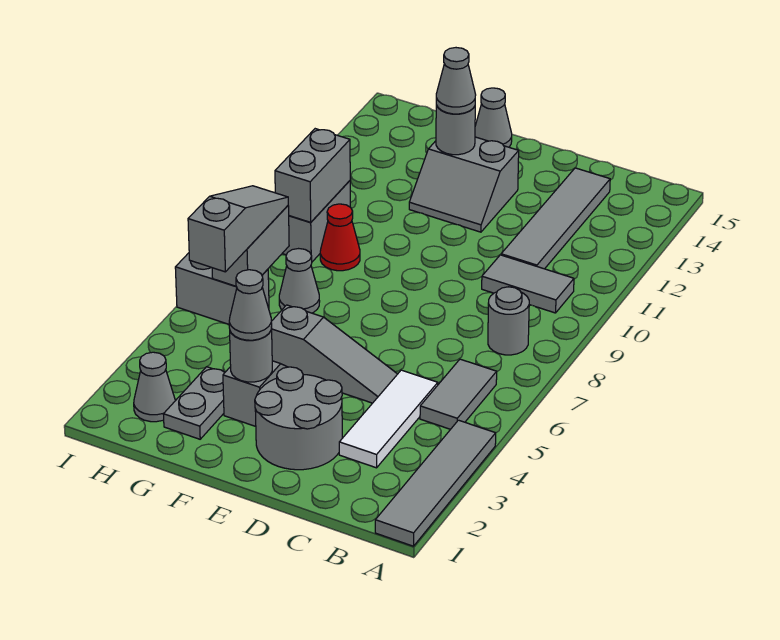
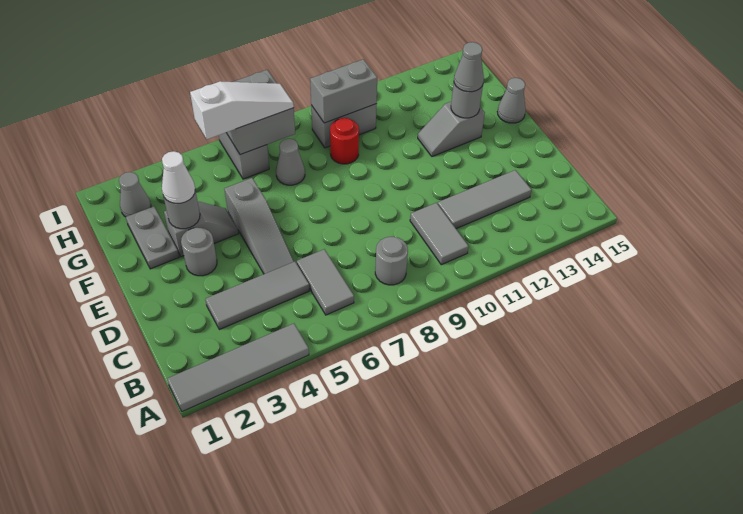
grey 1x2 tile [420,359,497,429] -> grey 1x2 tile turned to [297,249,354,315]
white 1x3 tile [339,370,438,468] -> grey 1x3 tile [205,262,309,330]
grey 1x4 tile [501,168,610,269] -> grey 1x3 tile [438,170,532,229]
grey 2x2 round brick [255,367,342,470] -> grey 1x1 round brick [181,228,217,276]
grey 2x2 slope [409,137,519,232] -> grey 1x2 slope [418,102,485,157]
grey 1x1 cone [229,270,272,340] -> white 1x1 cone [162,151,195,203]
grey 1x2 plate [163,367,225,439] -> grey 1x2 plate turned to [126,206,179,269]
red 1x1 cone [320,204,360,271] -> red 1x1 round brick [330,118,359,164]
grey 1x3 slope [188,186,288,272] -> white 1x3 slope [190,81,294,139]
grey 1x2 brick [212,206,289,286] -> grey 2x2 brick [226,70,295,155]

